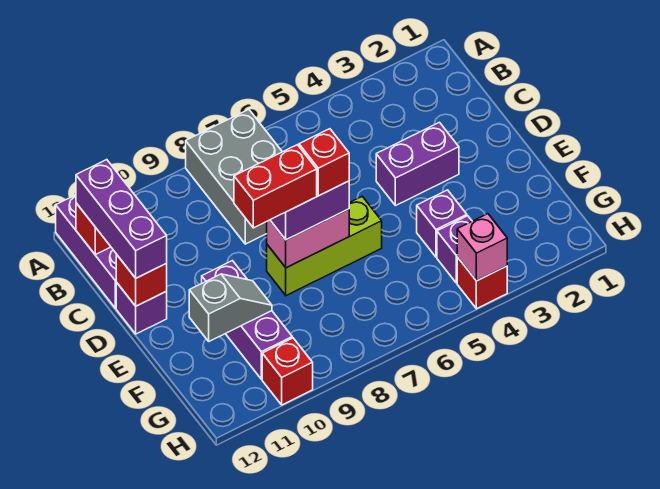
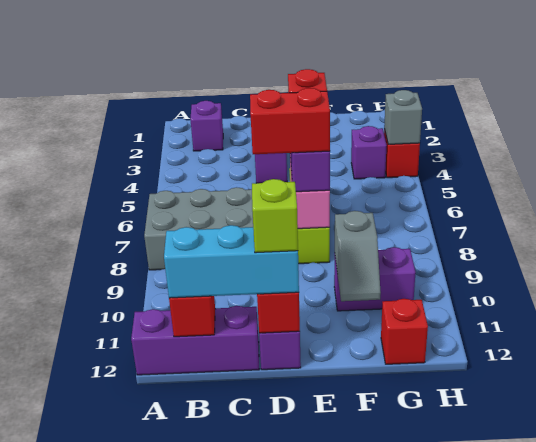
purple 1x3 brick [76,160,167,278] -> cyan 1x3 brick [164,225,299,298]
none -> lime 1x1 brick [252,179,298,253]
red 1x2 brick [234,145,317,228] -> red 1x2 brick turned to [250,88,330,154]
purple 1x3 brick [202,261,292,379] -> purple 1x2 brick [334,247,416,311]
purple 1x1 brick [417,190,467,257] -> purple 1x1 brick moved to [190,101,223,151]
grey 1x2 slope [189,274,272,341] -> grey 1x2 slope turned to [335,211,381,301]
pink 1x1 brick [457,214,507,281] -> grey 1x1 brick [384,90,422,144]
red 1x1 brick [262,338,313,405] -> red 1x1 brick moved to [381,299,428,364]

